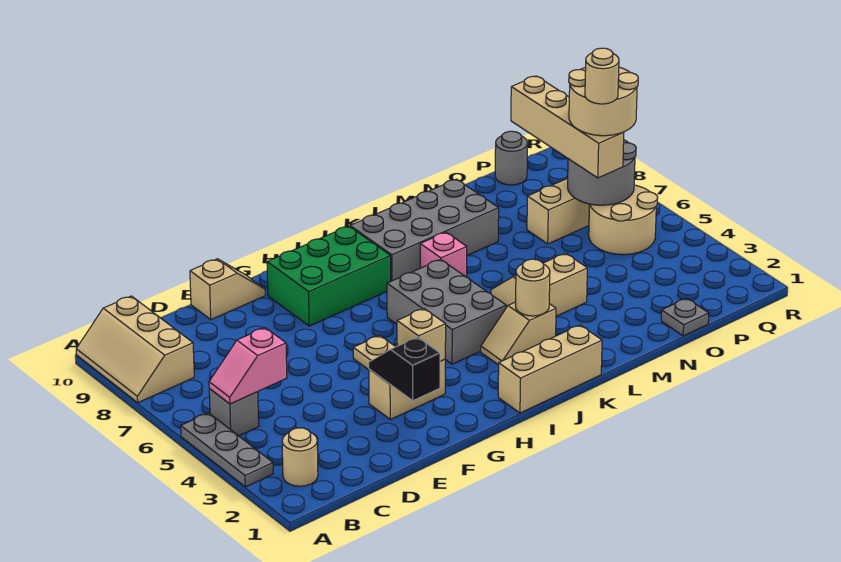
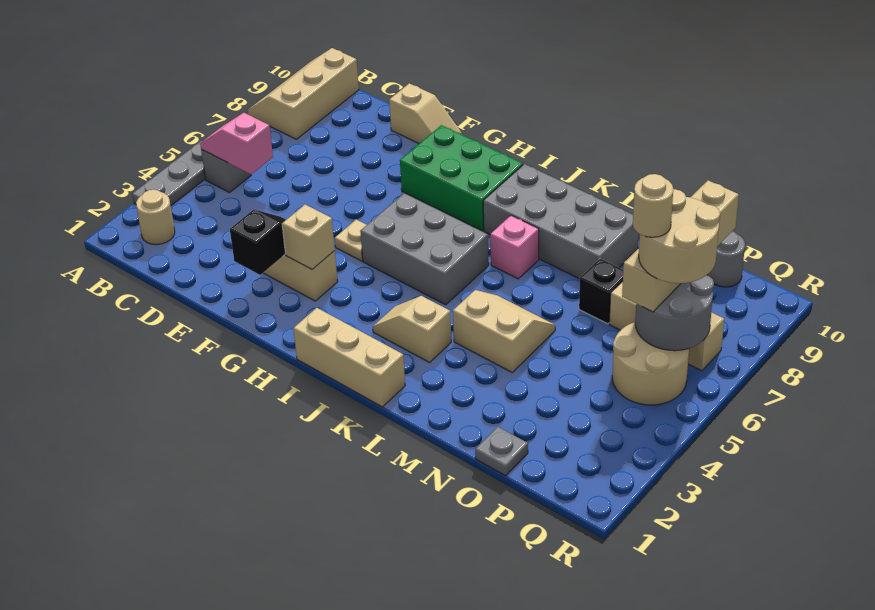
grey 2x3 brick [387,259,506,364] -> grey 2x3 brick turned to [360,193,489,305]
tan 1x1 round brick [516,259,550,316] -> none
none -> black 1x1 brick [579,259,623,324]

